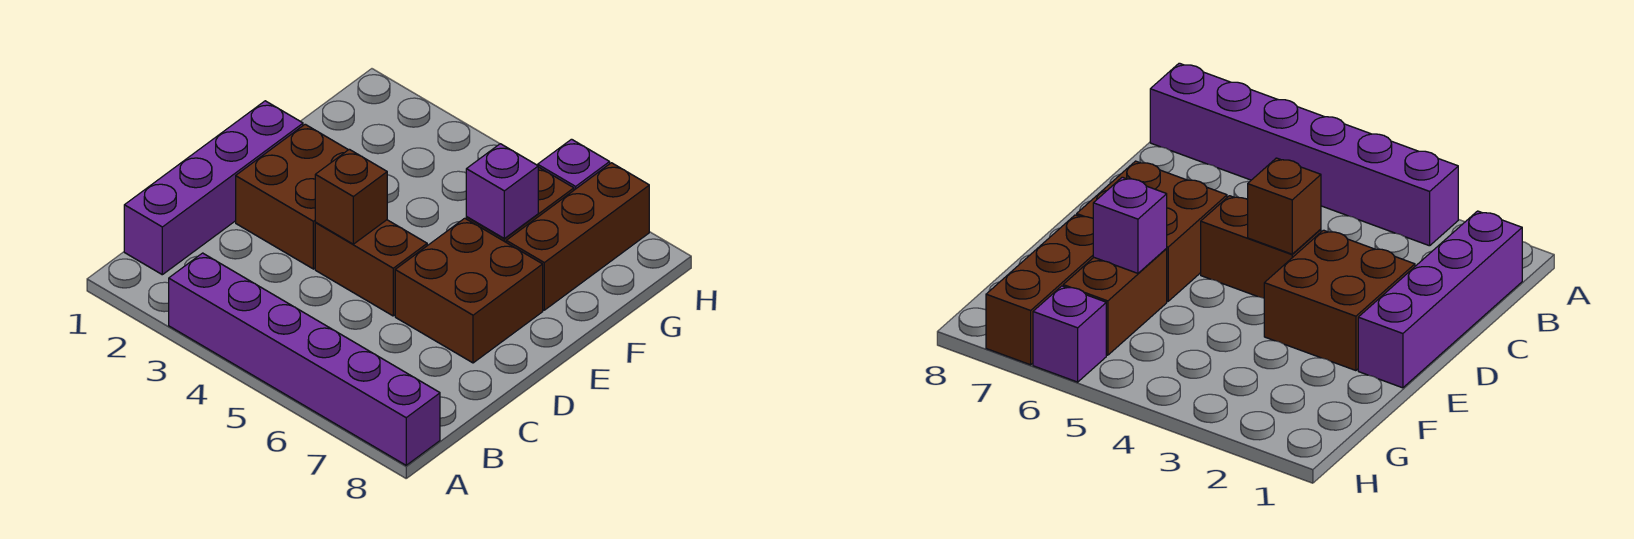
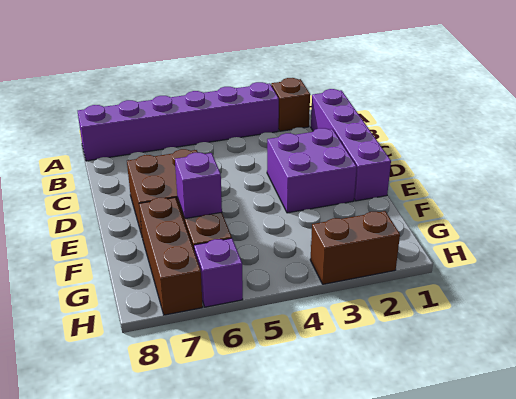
brown 2x2 brick [236,124,348,269] -> purple 2x2 brick [267,128,357,213]
brown 1x2 brick [315,220,427,316] -> brown 1x2 brick moved to [310,211,400,284]
brown 1x1 brick [315,149,387,244] -> brown 1x1 brick moved to [271,78,310,131]

